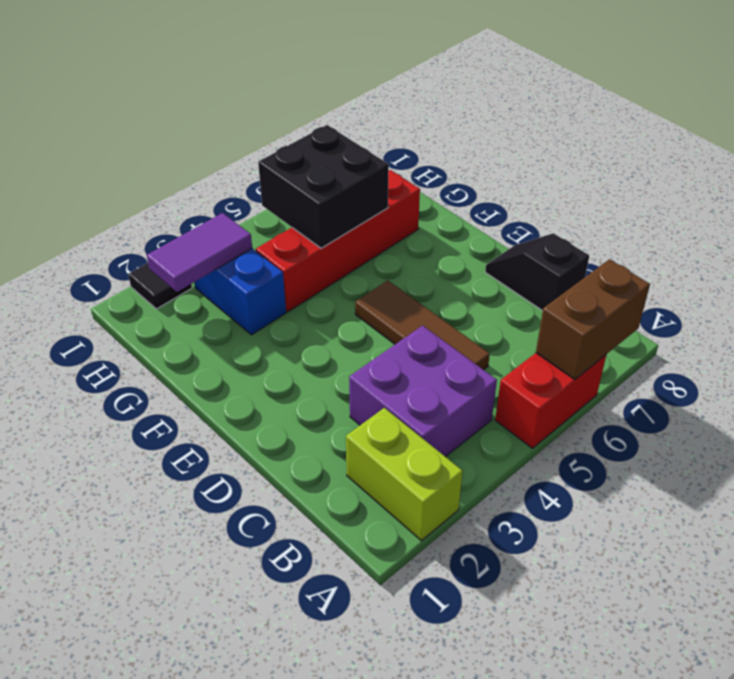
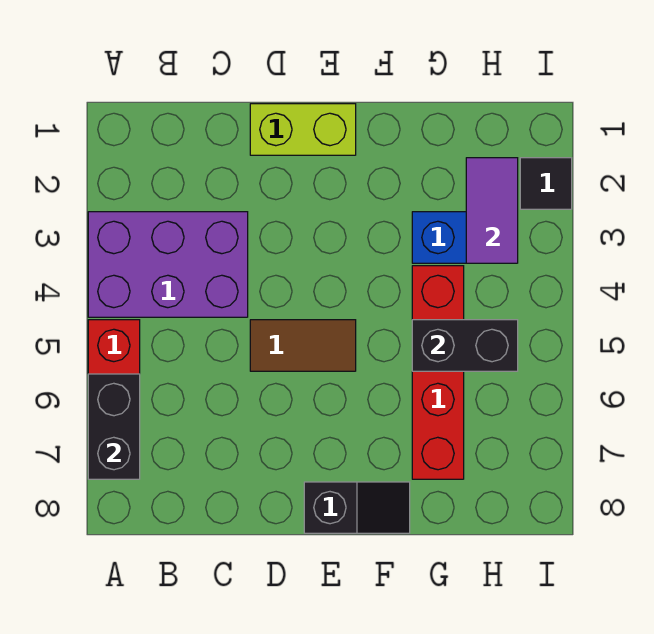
lime 1x2 brick [346,408,463,541] -> lime 1x2 brick moved to [250,104,356,155]
brown 1x2 brick [536,259,650,380] -> black 1x2 brick [88,374,140,479]
purple 2x2 brick [349,326,497,457] -> purple 2x3 brick [88,212,248,317]
brown 1x3 tile [355,281,490,370] -> brown 1x2 tile [250,320,356,371]
black 1x2 slope [485,233,589,311] -> black 1x2 slope moved to [304,482,410,533]
black 2x2 brick [258,125,389,248] -> black 1x2 brick [412,320,518,371]

